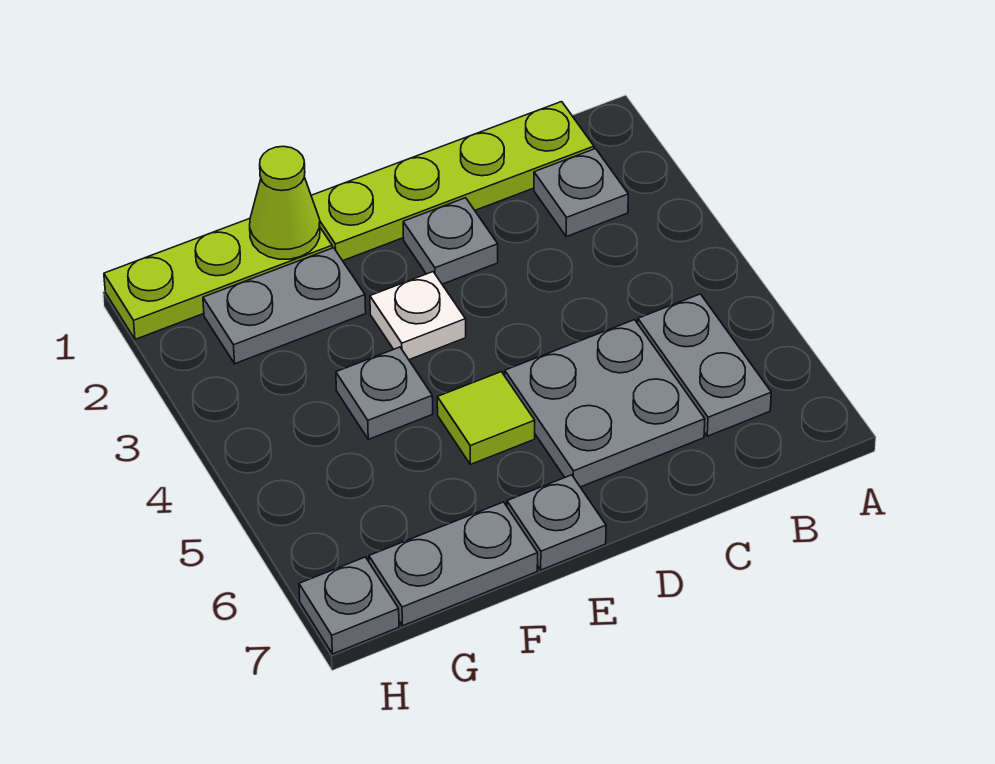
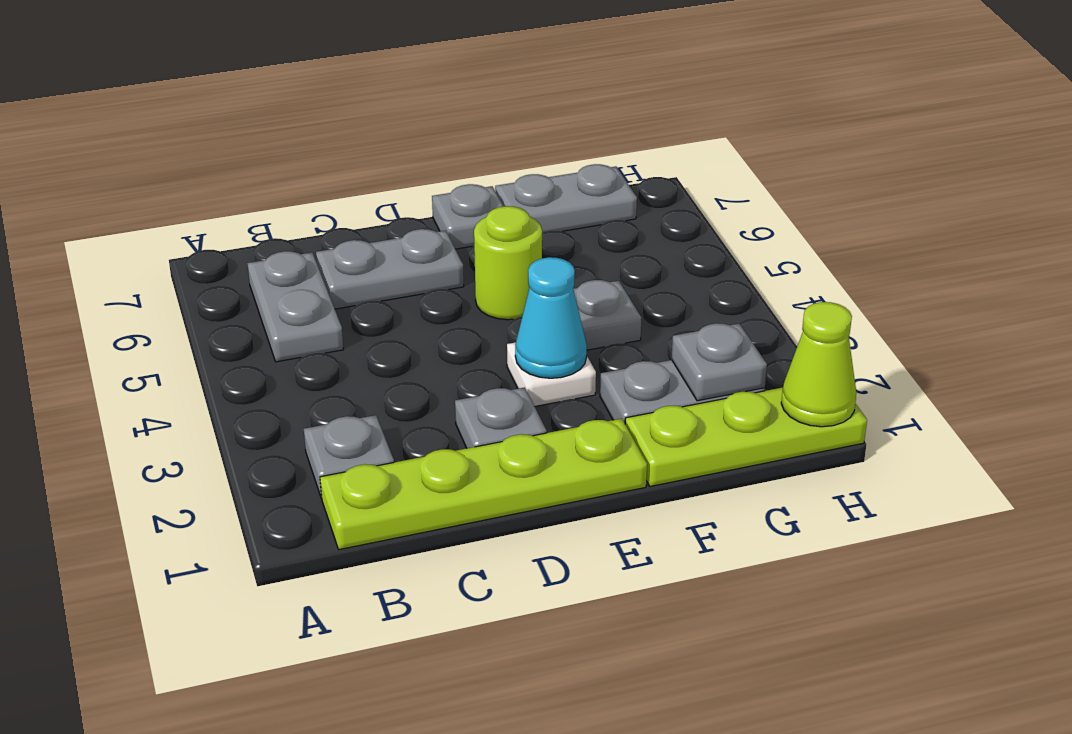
grey 2x2 plate [505,320,705,487] -> grey 1x2 plate [316,229,464,309]
none -> cyan 1x1 cone [515,257,587,378]
lime 1x1 tile [437,372,535,464] -> lime 1x1 round brick [474,206,542,320]
lime 1x1 cone [250,146,320,259] -> lime 1x1 cone moved to [781,302,856,427]
grey 1x1 plate [299,557,399,654] -> grey 1x1 plate moved to [671,323,767,401]

